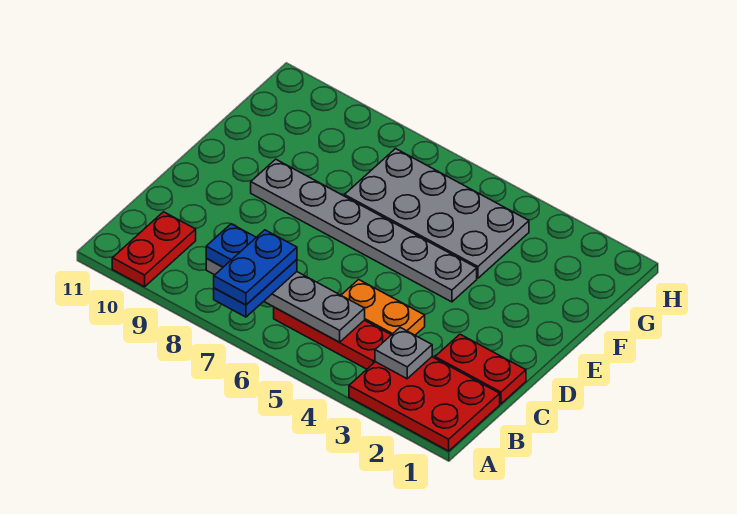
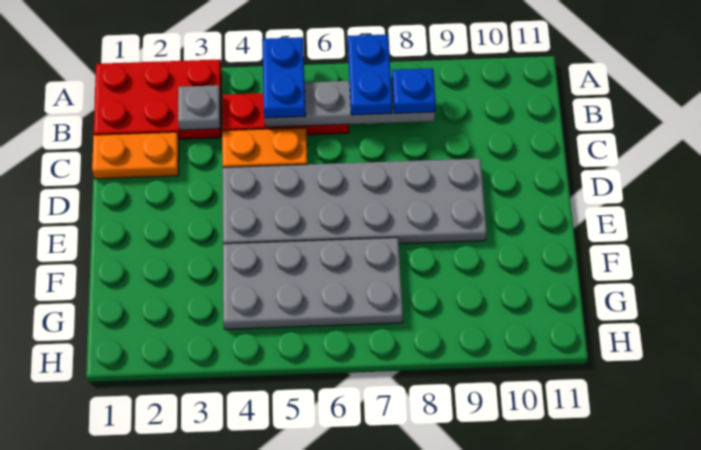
blue 1x2 plate [214,230,297,305] -> blue 1x2 plate moved to [262,37,306,118]
red 1x2 plate [112,212,196,287] -> none
red 1x2 plate [435,334,526,404] -> orange 1x2 plate [92,132,179,179]
grey 1x6 plate [251,159,477,302] -> grey 2x6 plate [223,159,487,244]

